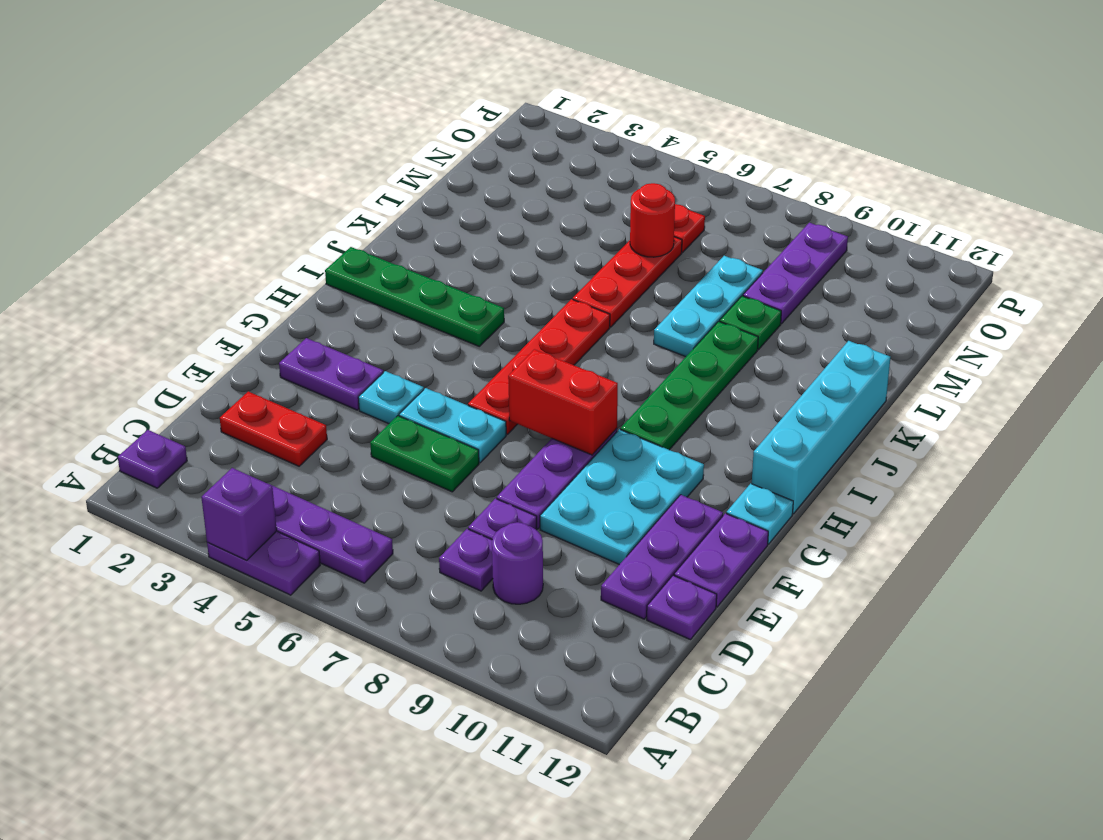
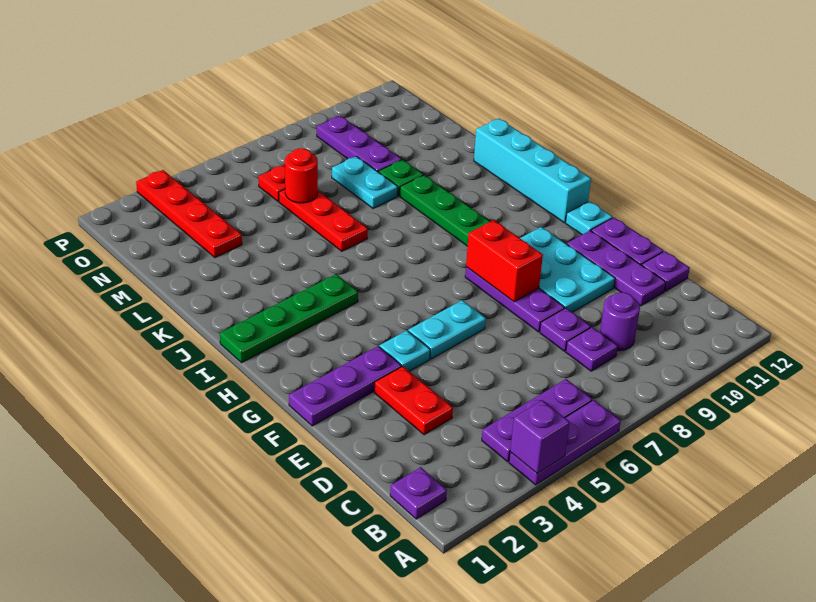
purple 1x2 plate [207,531,320,595] -> purple 1x3 plate [509,400,621,485]
red 1x2 plate [220,391,327,466] -> red 1x2 plate turned to [374,366,453,435]
green 1x2 plate [370,416,479,492] -> none
purple 1x2 plate [279,338,383,410] -> purple 1x3 plate [289,346,402,426]
red 1x4 plate [468,299,610,434] -> red 1x4 plate moved to [136,170,242,258]
red 1x2 brick [508,349,618,455] -> red 1x2 brick turned to [466,220,543,302]
cyan 1x3 plate [654,256,763,357] -> cyan 1x2 plate [332,156,398,209]

